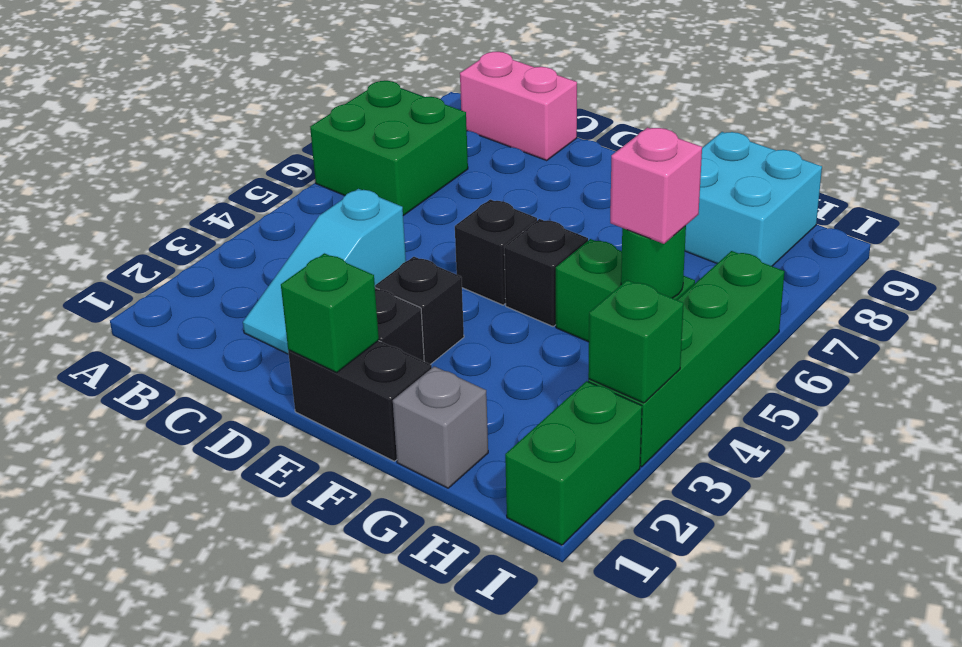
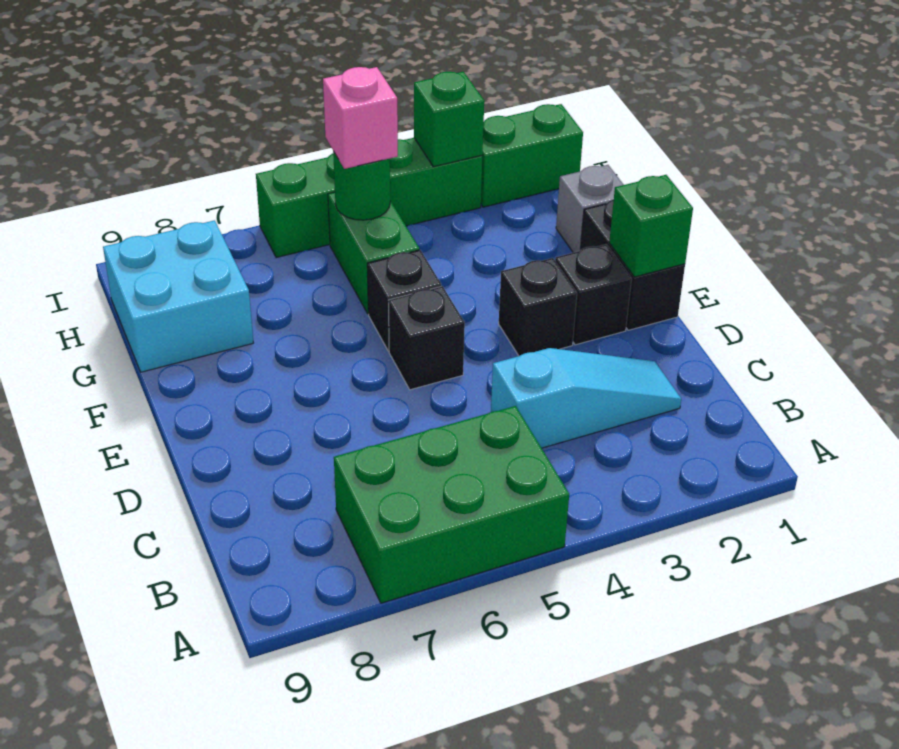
green 2x2 brick [310,81,468,216] -> green 2x3 brick [334,406,569,603]
pink 1x2 brick [460,52,577,160] -> none

